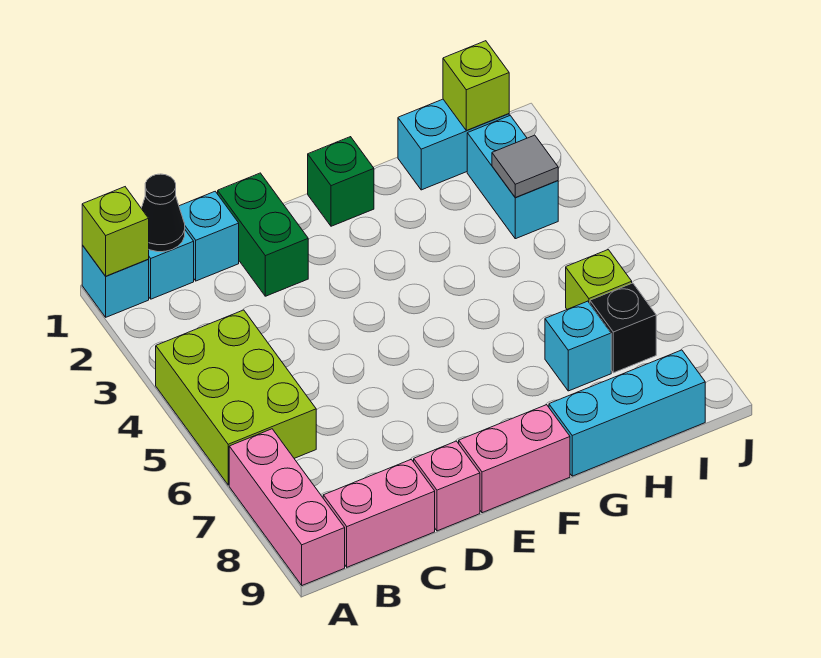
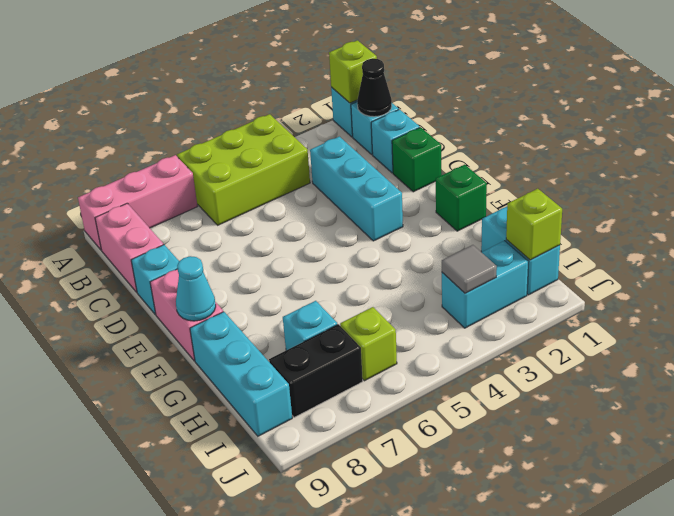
none -> cyan 1x3 brick [310,136,403,241]
green 1x2 brick [218,173,308,296] -> green 1x1 brick [392,127,442,192]
pink 1x1 brick [414,441,480,531] -> cyan 1x1 brick [131,245,179,315]
none -> cyan 1x1 cone [176,256,216,321]
black 1x1 brick [590,283,656,373] -> black 1x2 brick [269,324,363,417]

